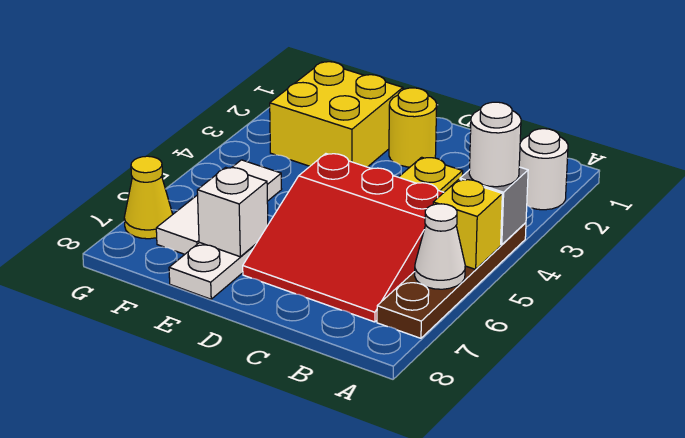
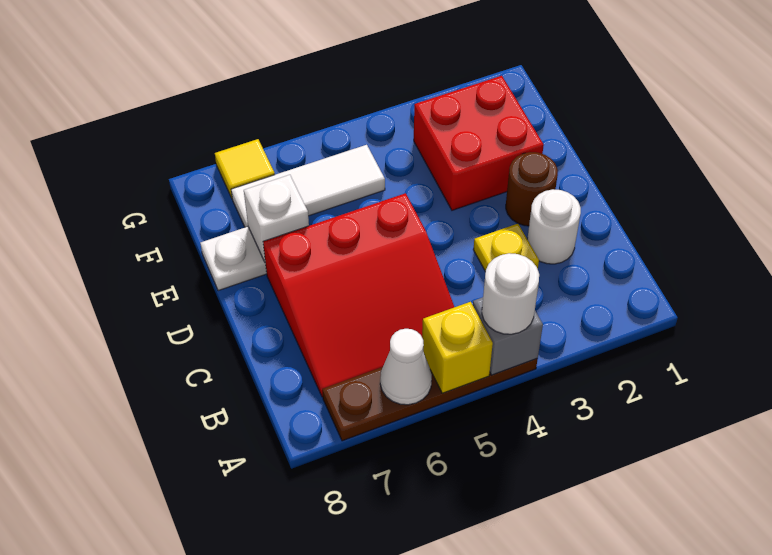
white 1x1 round brick [519,129,568,210] -> white 1x1 round brick moved to [527,189,581,264]
red 3x3 slope [243,154,444,322] -> red 3x3 slope turned to [263,193,454,397]
yellow 1x1 round brick [389,88,437,167] -> brown 1x1 round brick [506,152,558,226]
yellow 2x2 brick [270,62,403,167] -> red 2x2 brick [414,76,544,210]
yellow 1x1 cone [124,156,173,239] -> yellow 1x1 tile [215,139,275,198]

